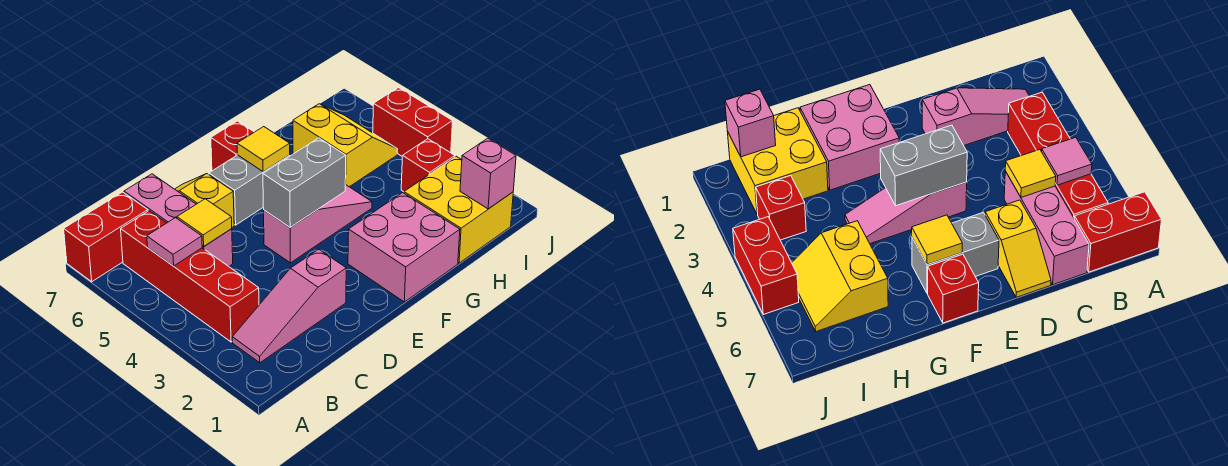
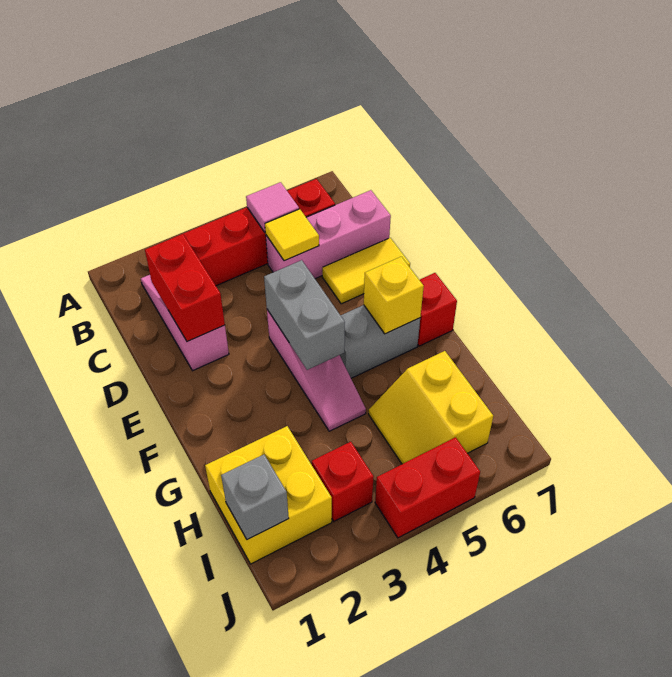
red 1x2 brick [64,192,148,282] -> red 1x2 brick moved to [145,234,225,342]
yellow 1x2 slope [175,174,234,227] -> yellow 1x2 tile [322,238,410,304]
grey 1x2 brick [209,155,290,225] -> grey 1x2 brick turned to [340,305,420,378]
pink 2x2 brick [348,193,460,302] -> none
yellow 1x1 tile [237,127,290,172] -> yellow 1x1 brick [364,257,424,334]
yellow 2x2 slope [293,104,397,187] -> yellow 2x2 slope turned to [369,351,493,464]
pink 1x1 brick [460,138,516,209] -> grey 1x1 brick [221,455,289,540]

